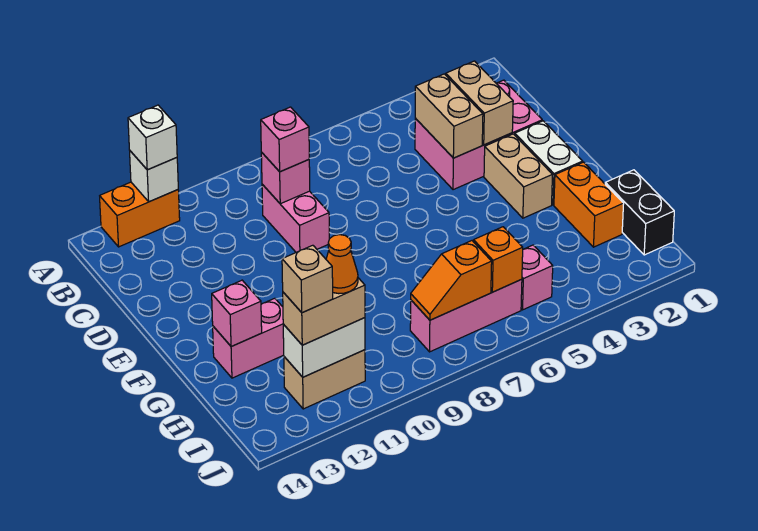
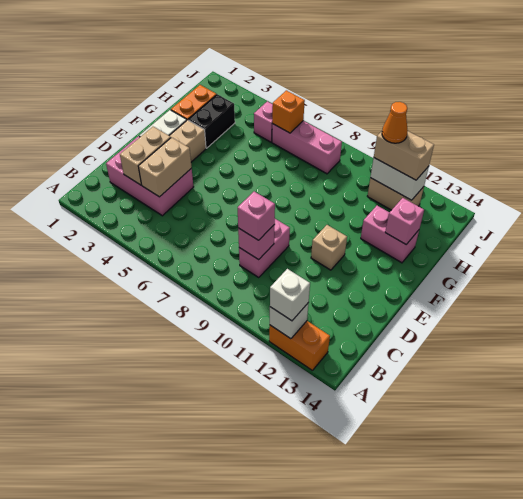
black 1x2 brick [605,170,674,255] -> black 1x2 brick moved to [188,94,235,148]
orange 1x2 slope [411,241,492,320] -> none
tan 1x1 brick [282,245,333,313] -> tan 1x1 brick moved to [311,225,347,270]

